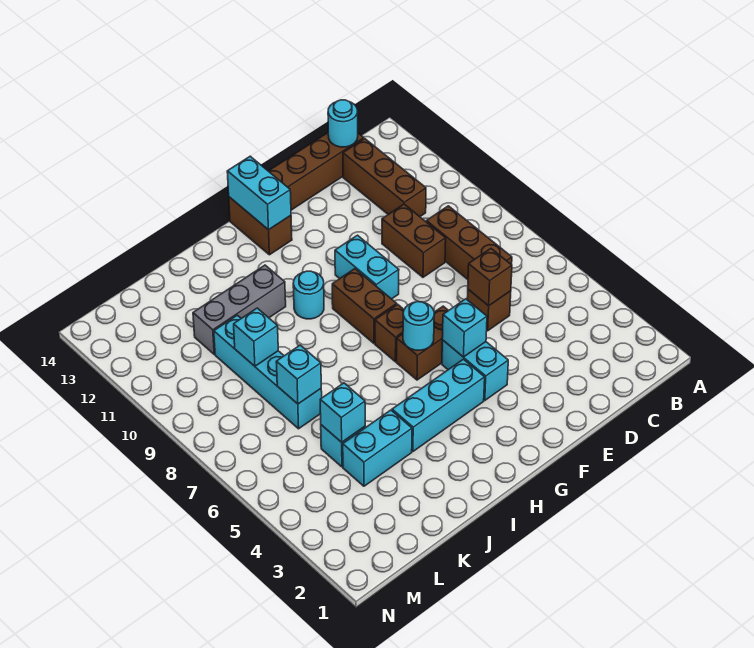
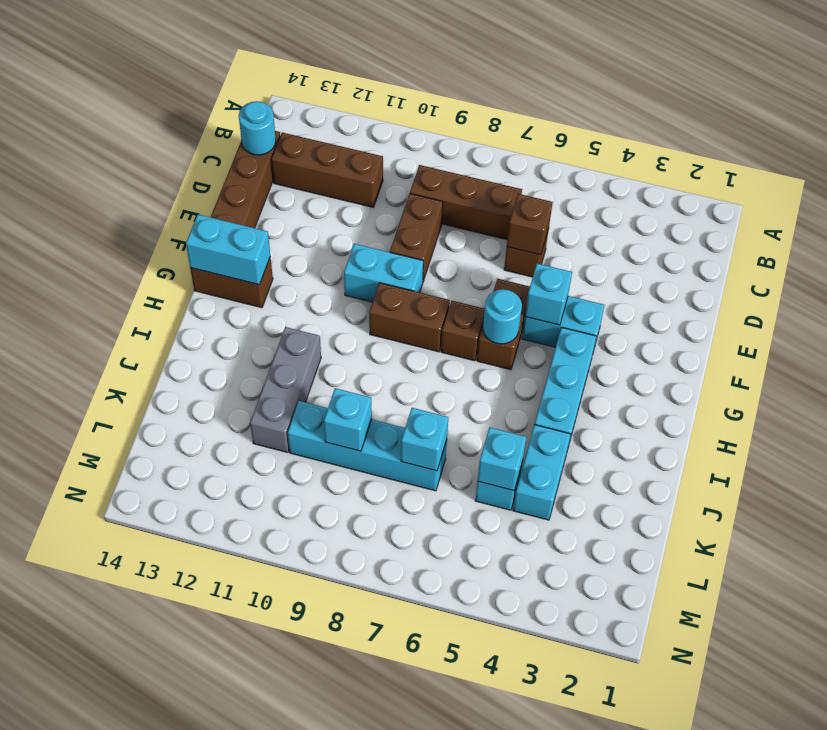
brown 1x2 brick [382,204,446,277] -> brown 1x2 brick turned to [390,194,443,281]
cyan 1x1 round brick [293,271,324,319] -> none

